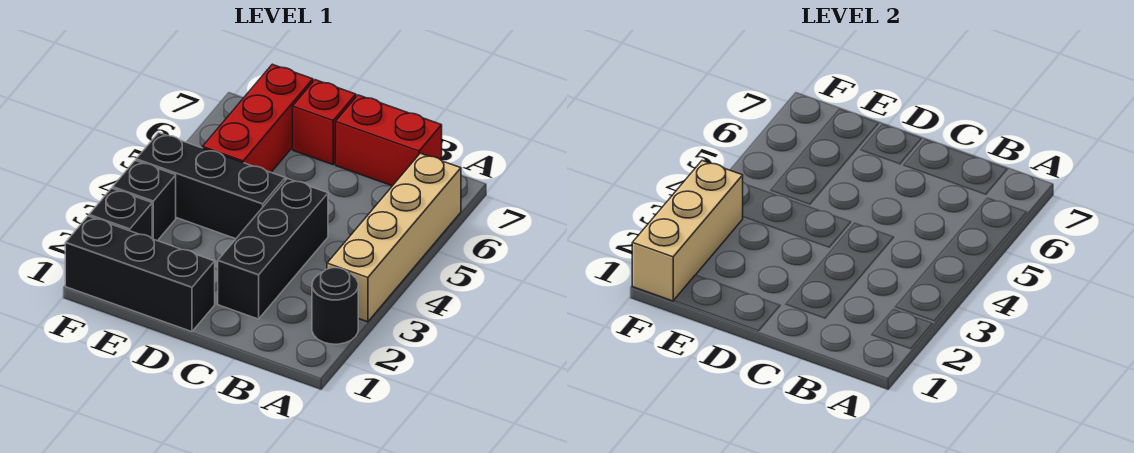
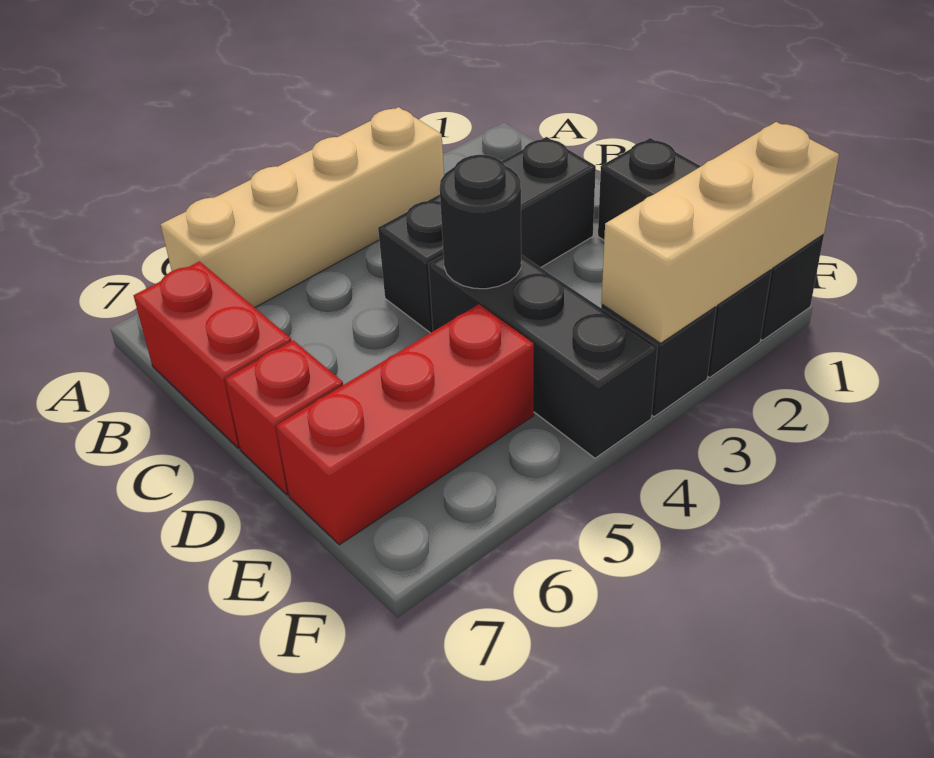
black 1x1 round brick [312,268,358,344] -> black 1x1 round brick moved to [440,155,521,289]

